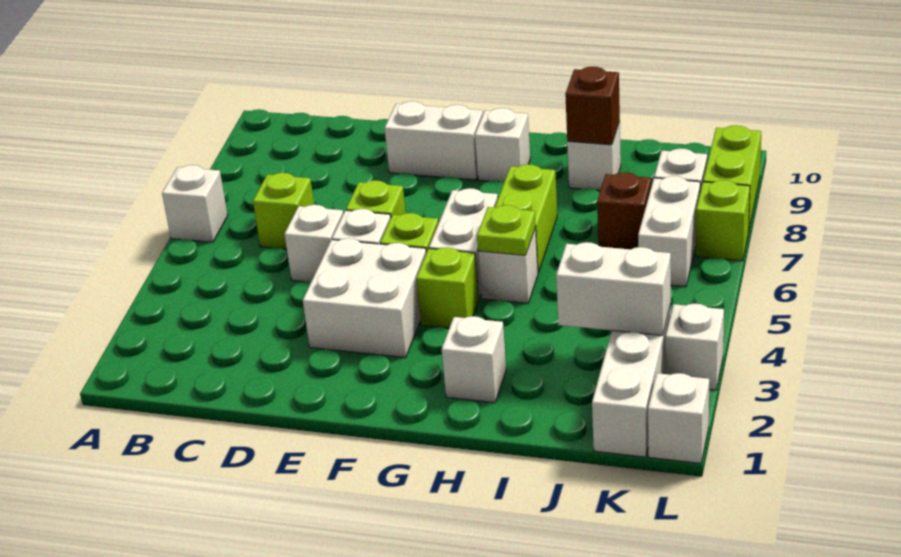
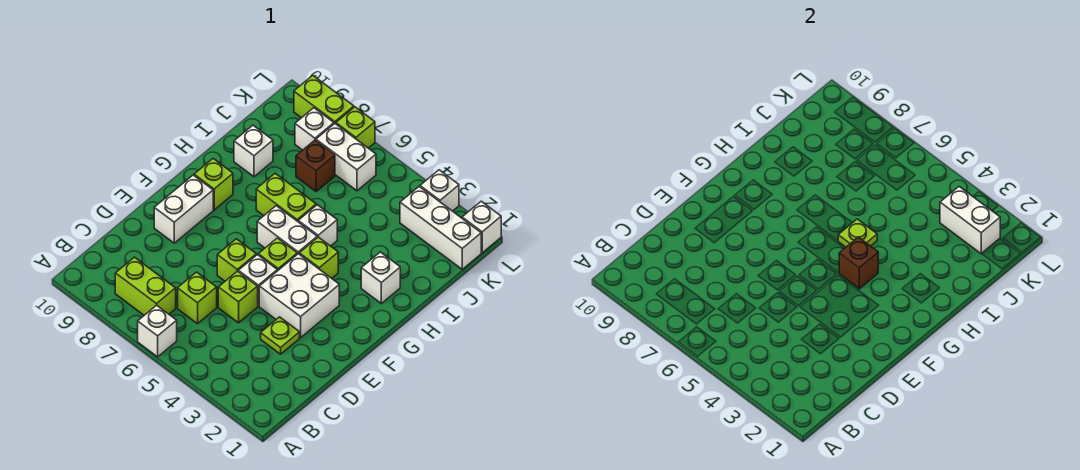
none -> lime 1x2 brick [115,257,176,315]
none -> lime 1x1 plate [261,317,300,354]
white 1x1 brick [285,205,343,282] -> lime 1x1 brick [218,271,258,323]
white 1x1 brick [475,108,530,182] -> lime 1x1 brick [194,159,233,210]
brown 1x1 brick [565,67,620,145] -> brown 1x1 brick moved to [839,237,878,289]
white 1x2 brick [556,242,671,335] -> white 1x2 brick turned to [940,187,1000,254]

